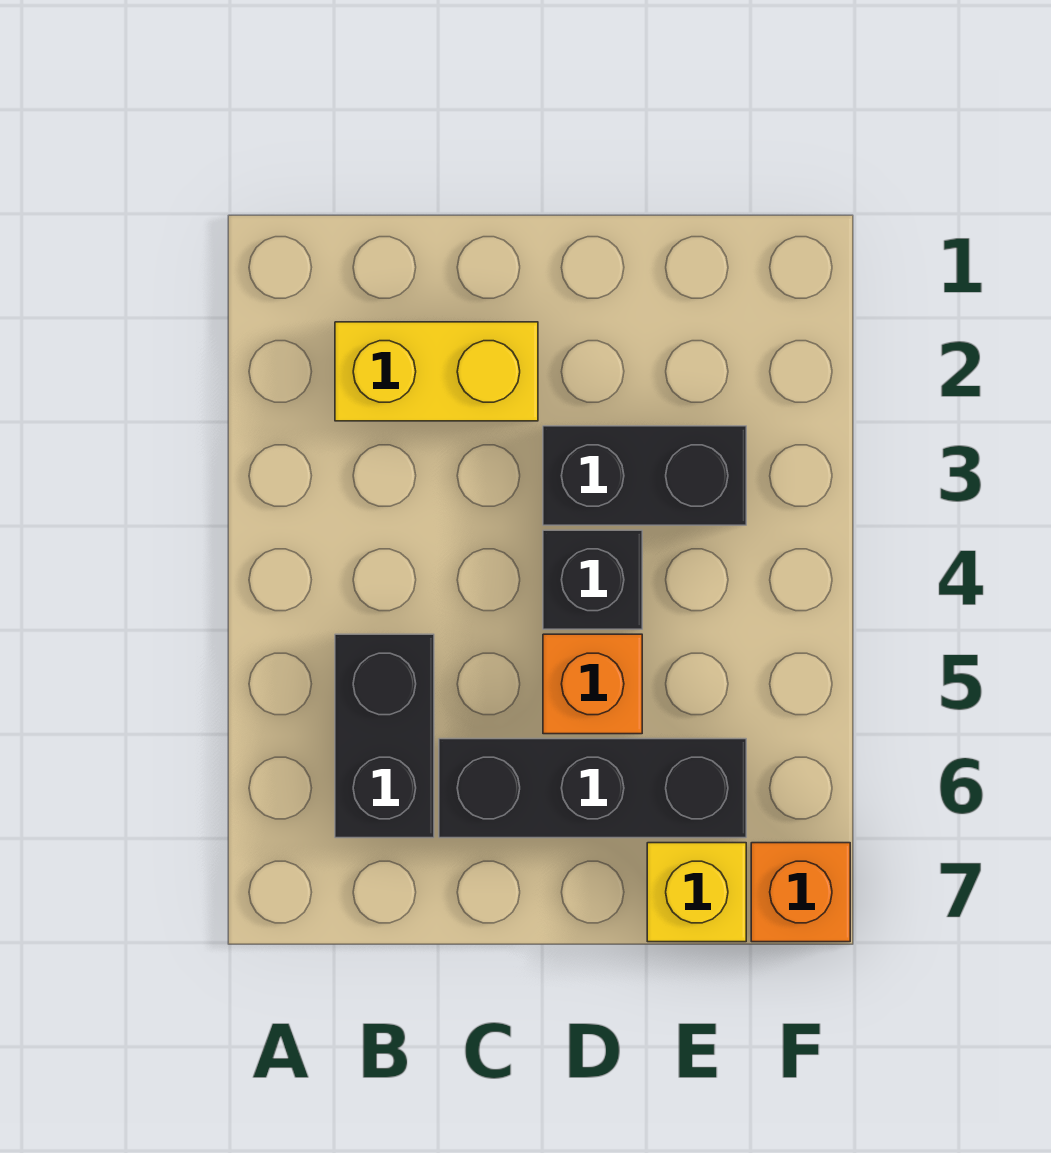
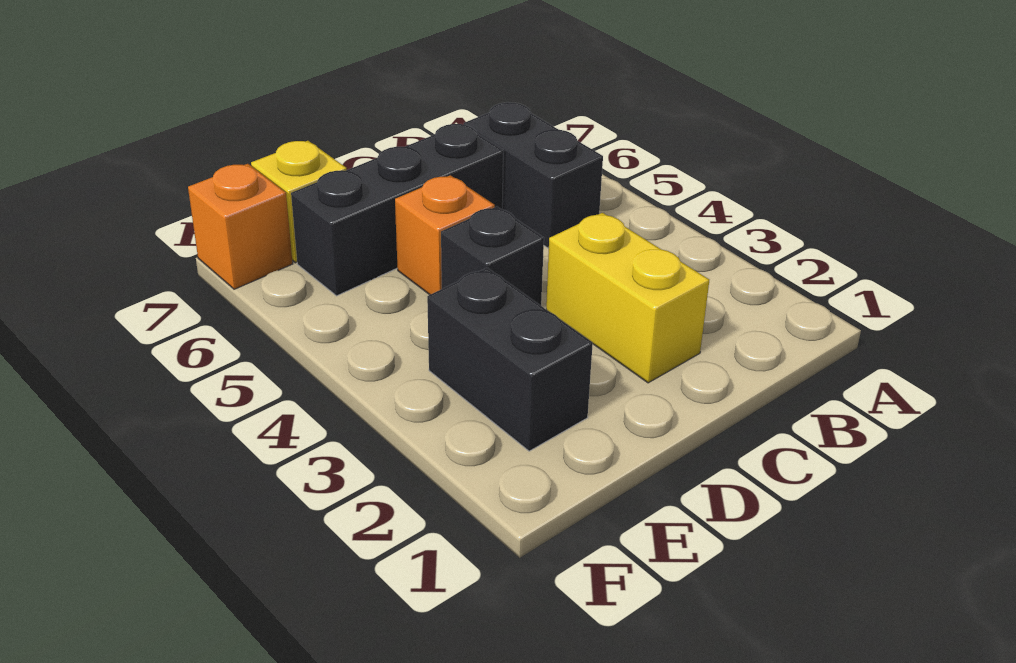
yellow 1x2 brick [335,322,538,421] -> yellow 1x2 brick turned to [546,213,709,383]
black 1x2 brick [543,426,746,525] -> black 1x2 brick turned to [427,268,593,451]

